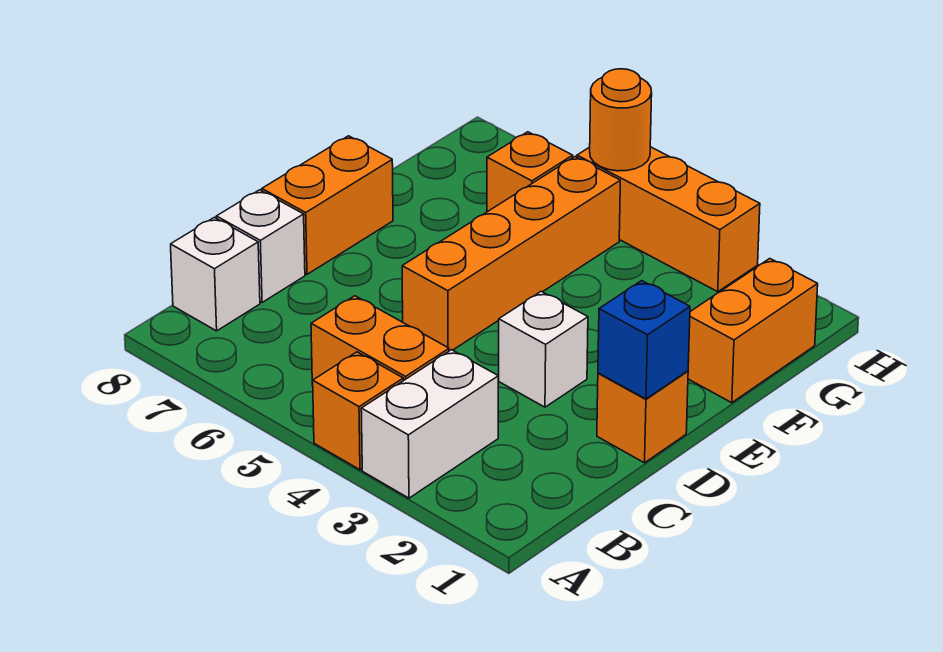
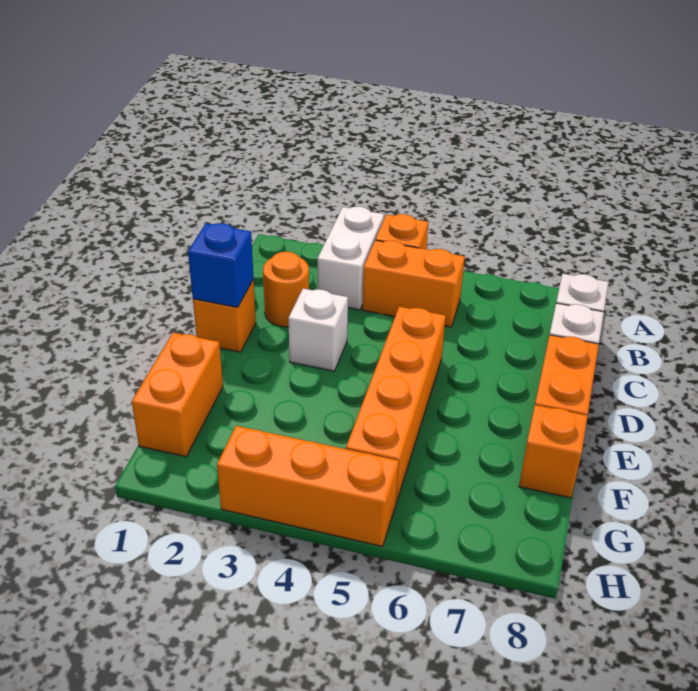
orange 1x1 brick [487,132,573,212] -> orange 1x1 brick moved to [519,405,588,498]
orange 1x1 round brick [590,69,652,171] -> orange 1x1 round brick moved to [263,252,309,327]

